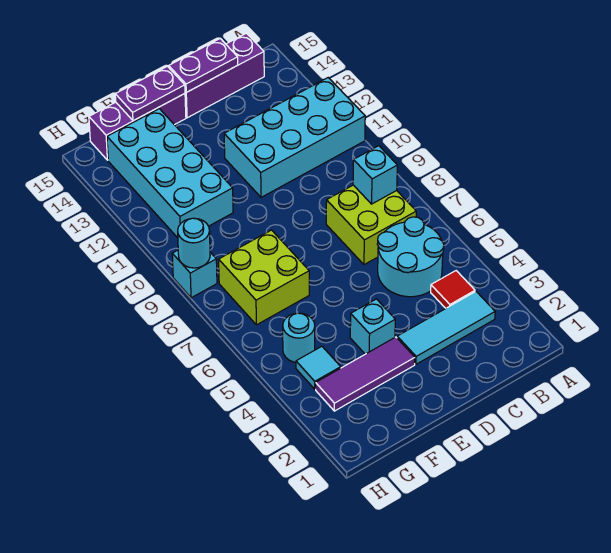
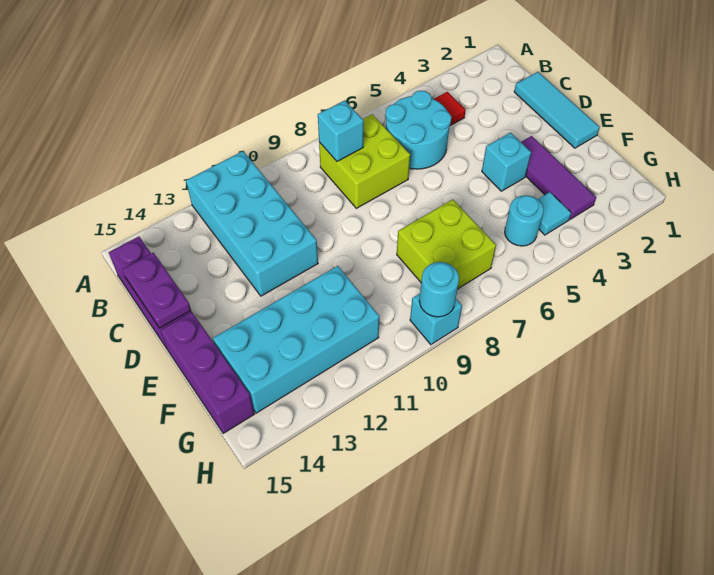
cyan 1x3 tile [397,292,495,364] -> cyan 1x3 tile moved to [514,72,600,148]
purple 1x2 plate [115,66,185,121] -> none

